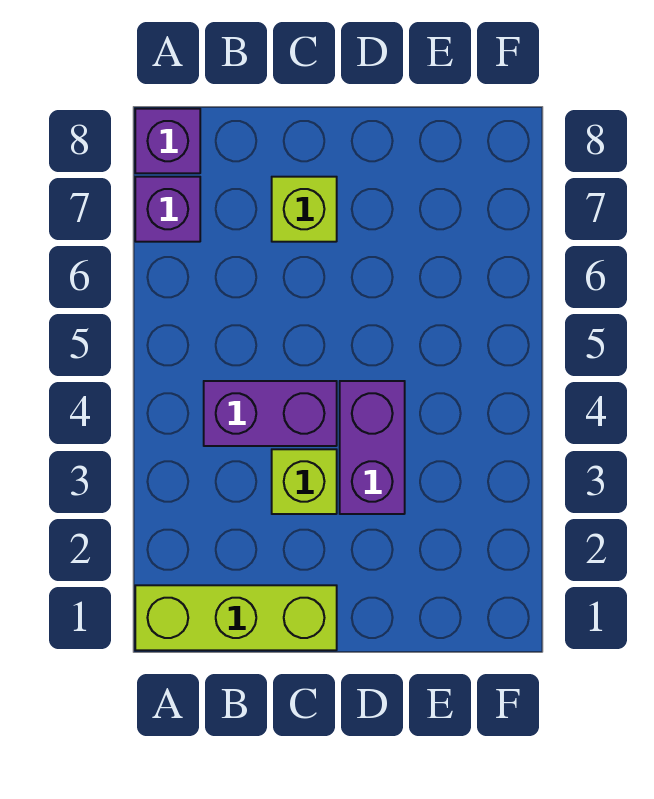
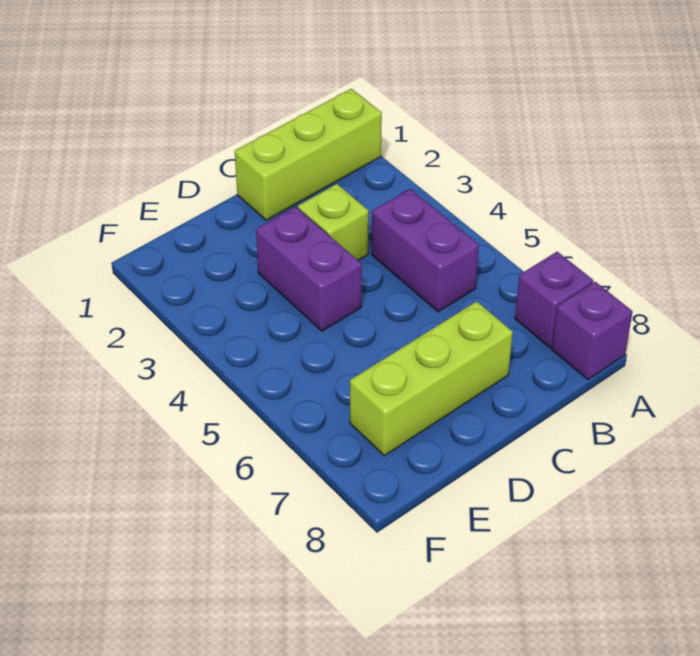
purple 1x2 brick [204,381,337,446] -> purple 1x2 brick turned to [372,189,479,312]
lime 1x1 brick [272,177,337,242] -> lime 1x3 brick [350,301,513,456]

